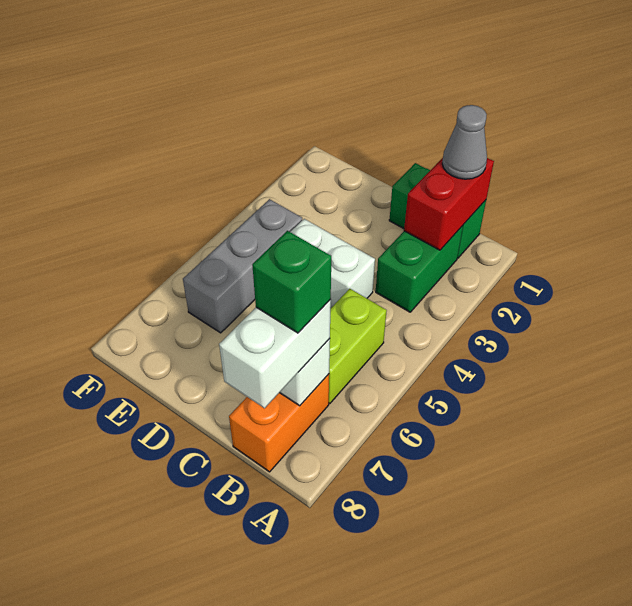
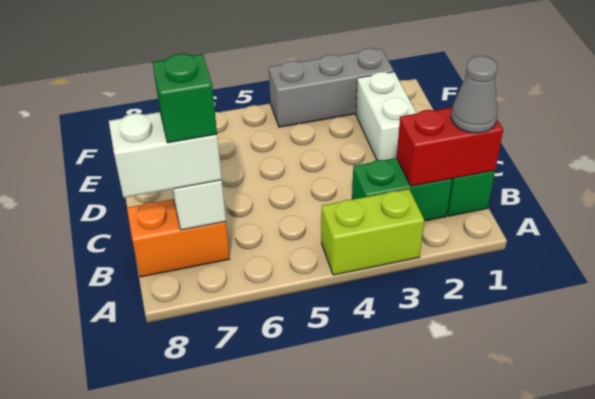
lime 1x2 brick [329,289,387,403] -> lime 1x2 brick moved to [321,189,424,275]
white 1x2 brick [291,219,375,309] -> white 1x2 brick moved to [356,72,417,160]
grey 1x3 brick [183,199,302,333] -> grey 1x3 brick moved to [269,48,394,127]

